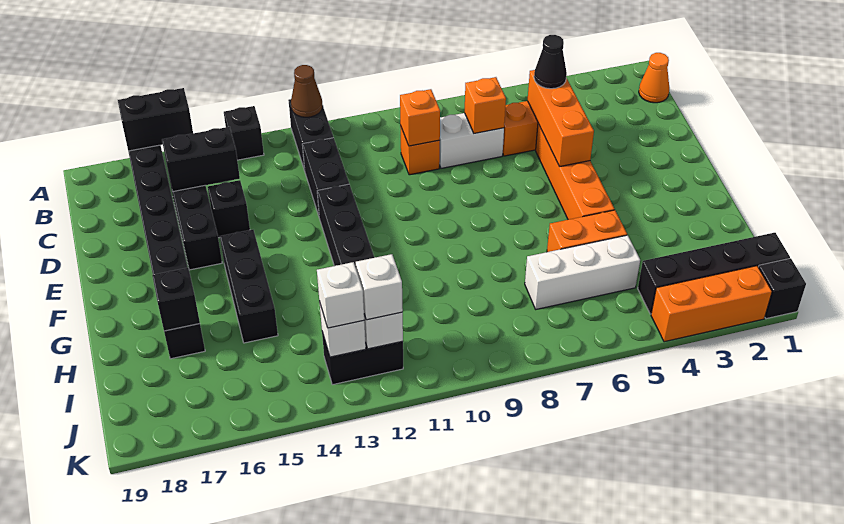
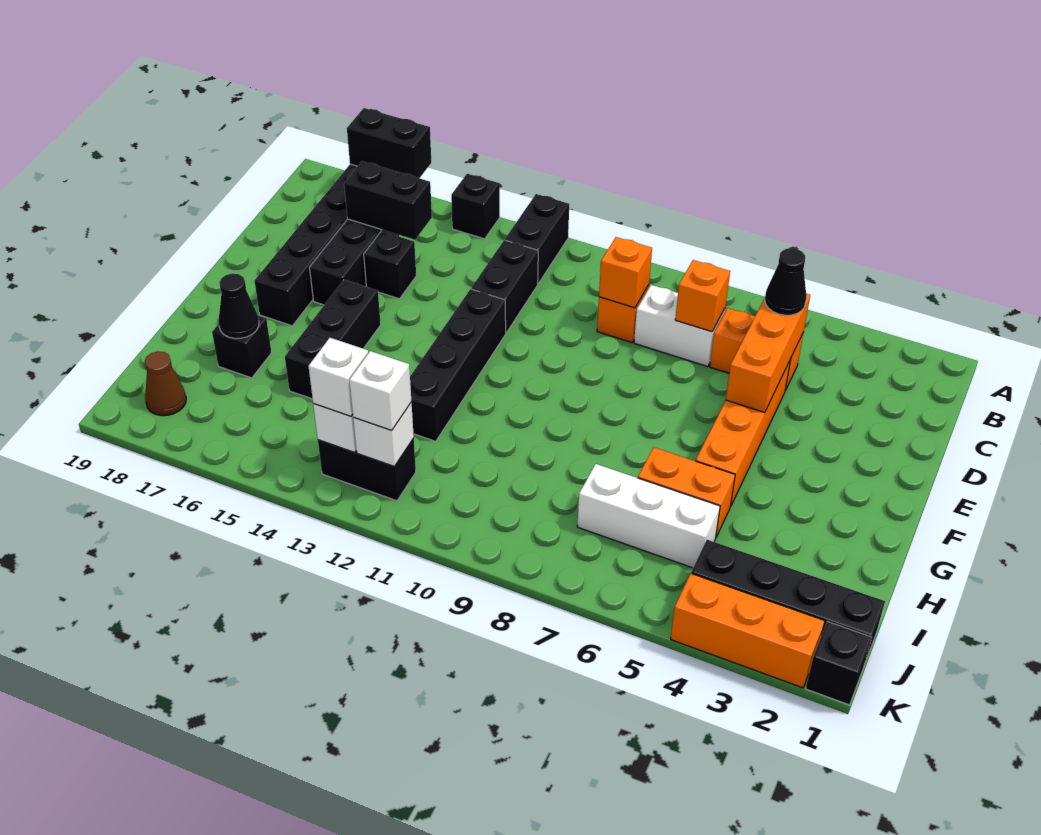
brown 1x1 cone [291,65,323,117] -> brown 1x1 cone moved to [145,351,186,416]
orange 1x1 cone [639,53,669,103] -> none
black 1x1 brick [152,268,200,331] -> black 1x1 cone [218,273,259,339]

